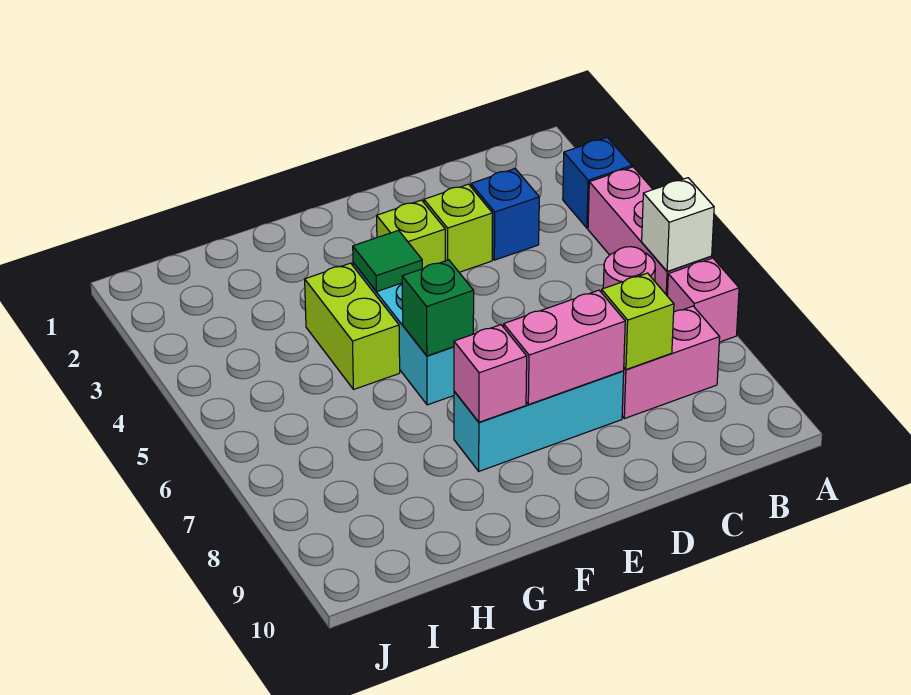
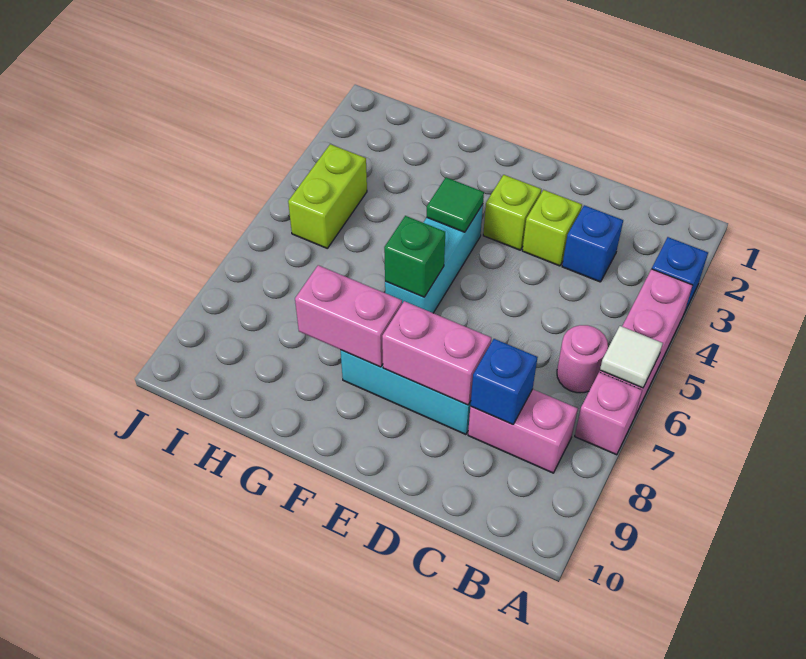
white 1x1 brick [642,178,714,272] -> white 1x1 tile [600,326,663,388]
lime 1x1 brick [601,273,674,370] -> blue 1x1 brick [470,339,538,424]
pink 1x1 brick [454,325,527,422] -> pink 1x2 brick [295,265,402,367]
lime 1x2 brick [305,263,400,390] -> lime 1x2 brick moved to [288,144,367,248]

